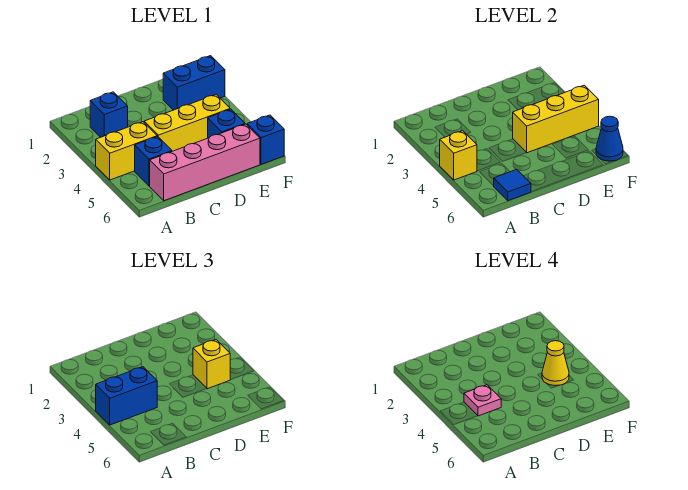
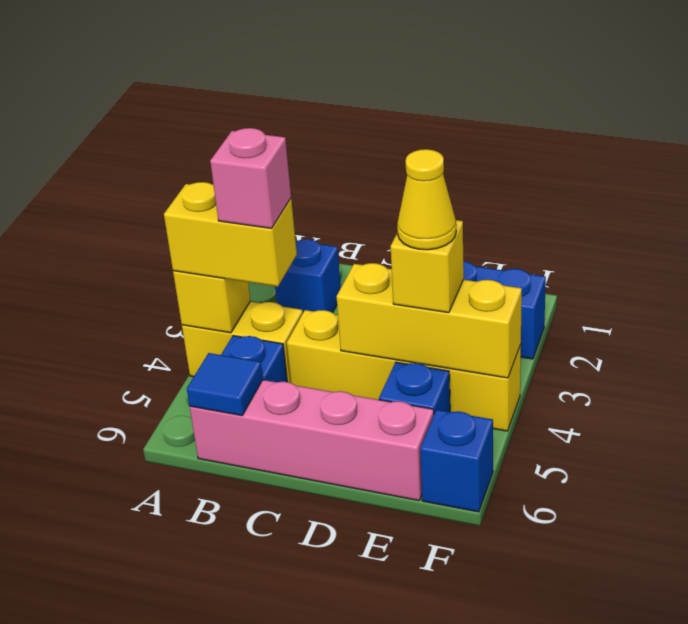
blue 1x2 brick [96,367,157,425] -> yellow 1x2 brick [164,182,297,287]
pink 1x1 plate [464,385,501,416] -> pink 1x1 brick [210,128,291,229]
yellow 1x3 brick [144,95,230,151] -> yellow 1x4 brick [287,310,521,431]
blue 1x1 cone [596,116,623,161] -> none

